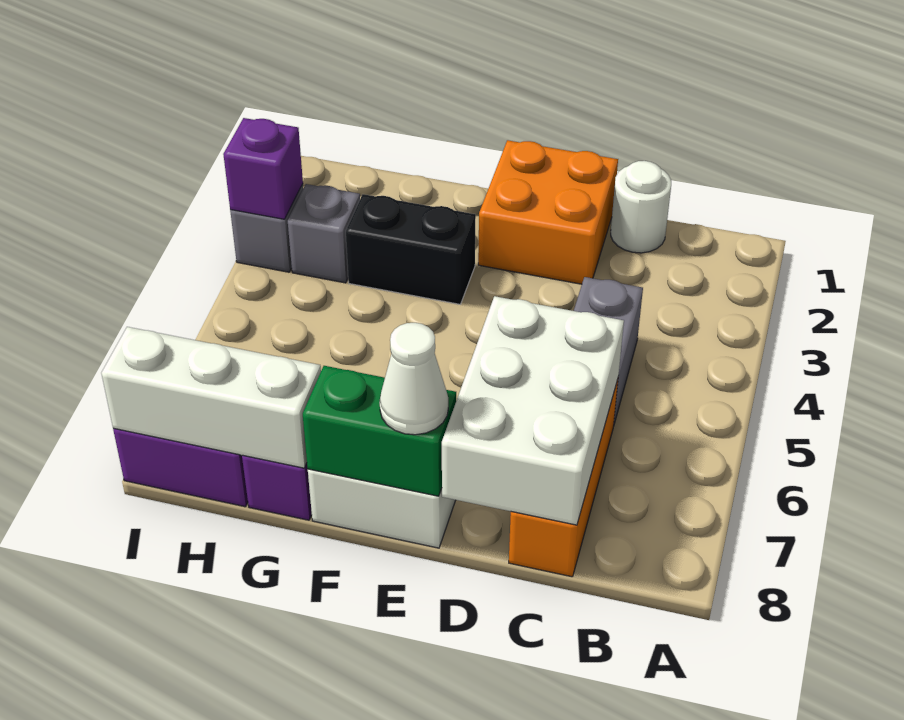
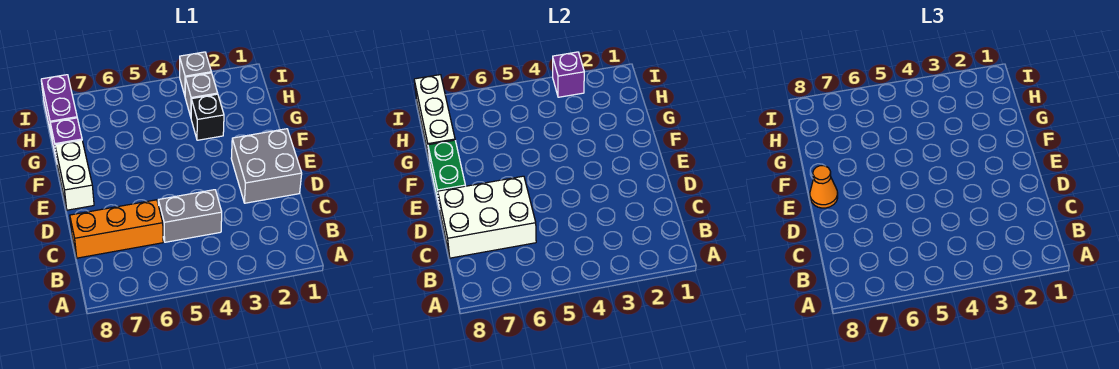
white 1x1 round brick [611,161,671,253] -> none
orange 2x2 brick [478,140,618,284] -> grey 2x2 brick [231,129,302,203]
white 1x1 cone [380,323,448,435] -> orange 1x1 cone [810,166,838,208]
black 1x2 brick [346,194,476,304] -> black 1x1 brick [191,94,224,140]

